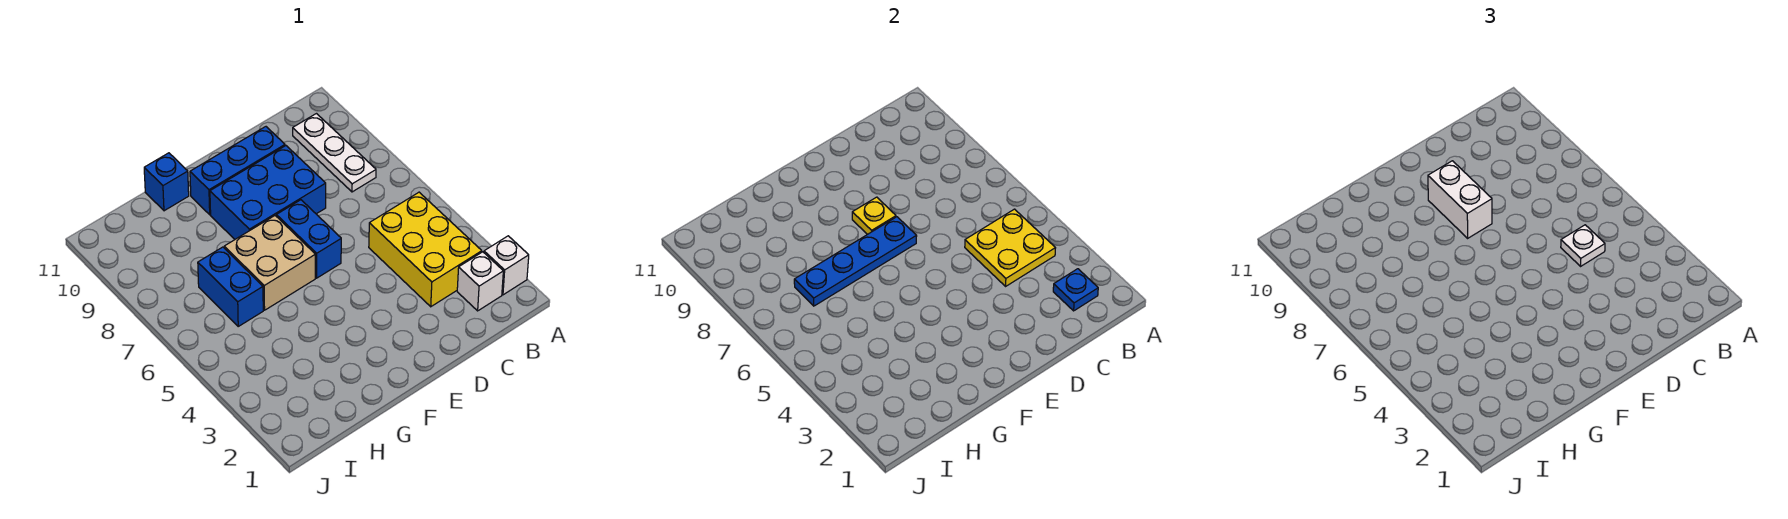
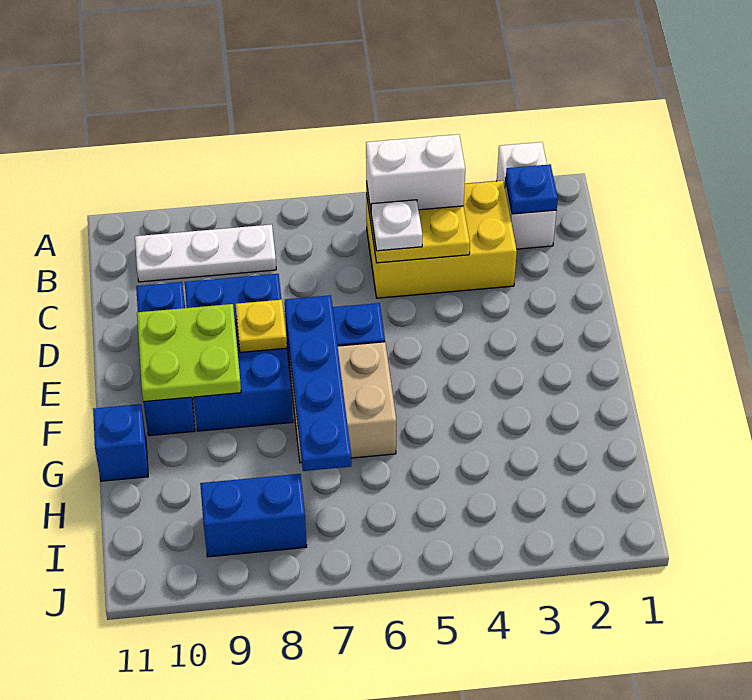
white 1x2 brick [1428,161,1492,238] -> white 1x2 brick moved to [366,134,465,210]
none -> lime 2x2 plate [137,304,241,402]
blue 1x2 brick [198,247,263,326] -> blue 1x2 brick moved to [200,474,307,557]

